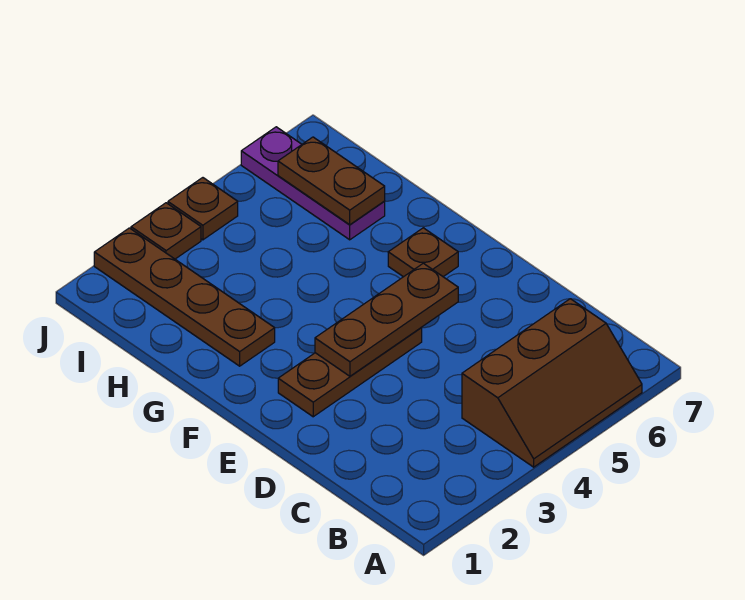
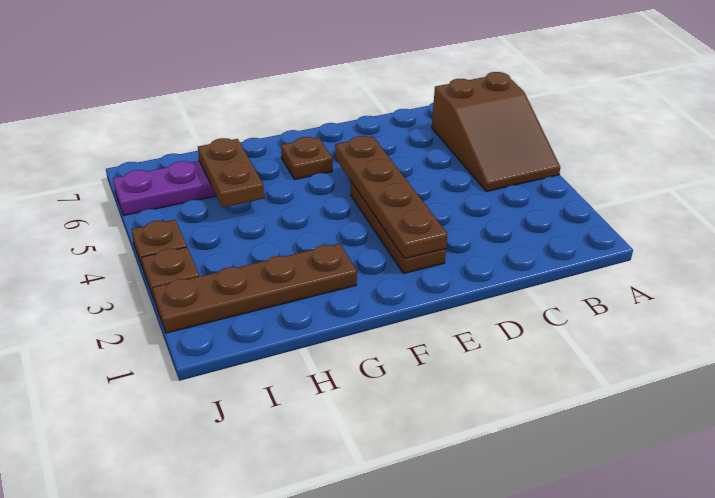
brown 2x3 slope [462,299,642,467] -> brown 2x3 slope turned to [432,72,560,191]
brown 1x3 plate [315,263,458,376] -> brown 1x4 plate [335,136,448,259]
brown 1x2 plate [278,137,385,225] -> brown 1x2 plate turned to [198,138,264,207]

